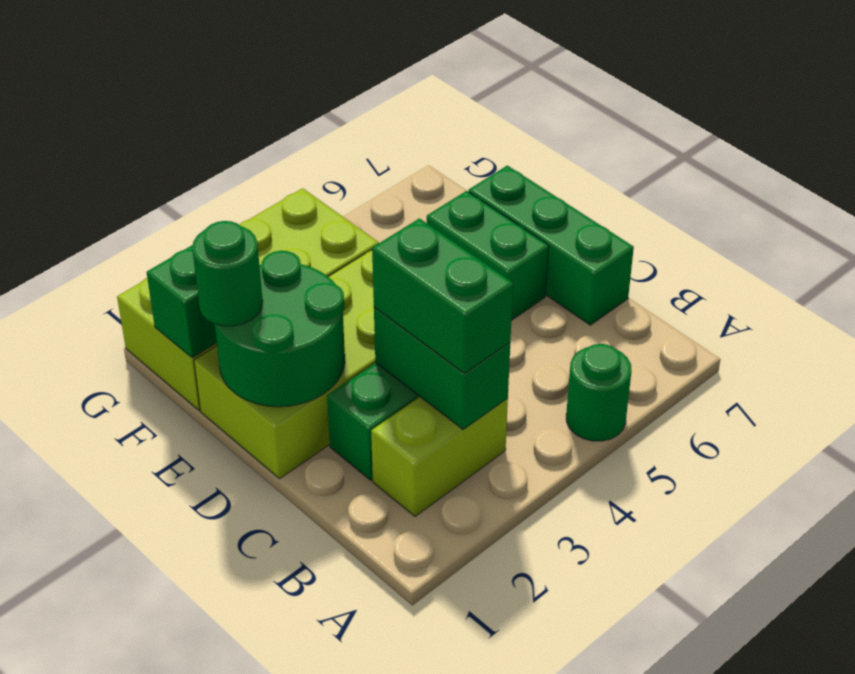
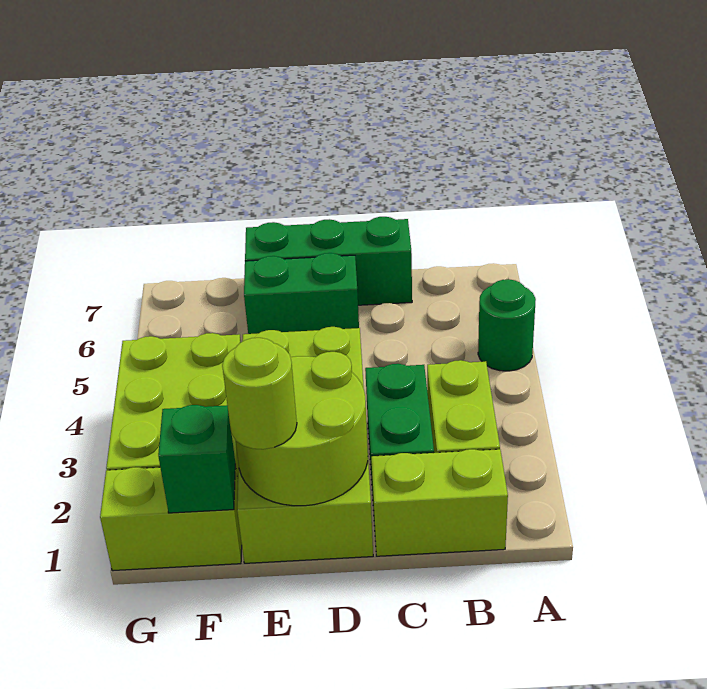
none -> lime 1x2 brick [371,449,508,556]
green 1x2 brick [374,307,510,429] -> none
green 1x2 brick [372,218,513,374] -> none
green 2x2 round brick [215,251,345,407] -> lime 2x2 round brick [236,352,368,506]
green 1x1 round brick [192,221,263,326] -> lime 1x1 round brick [222,338,297,449]

